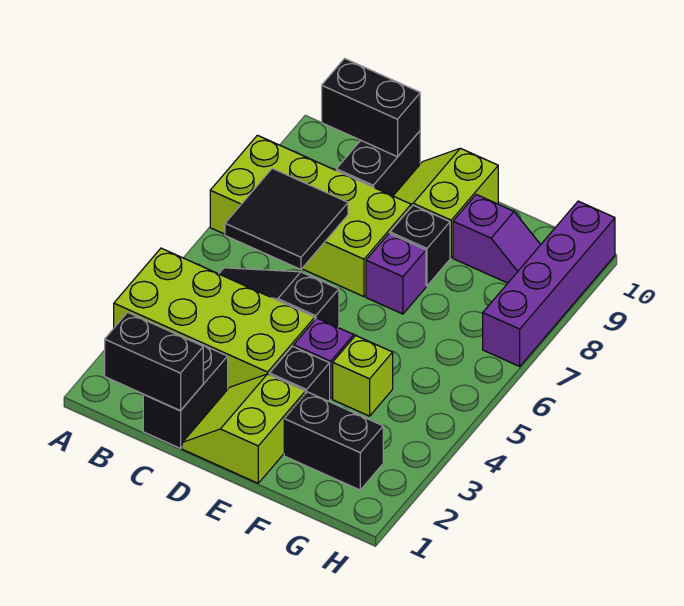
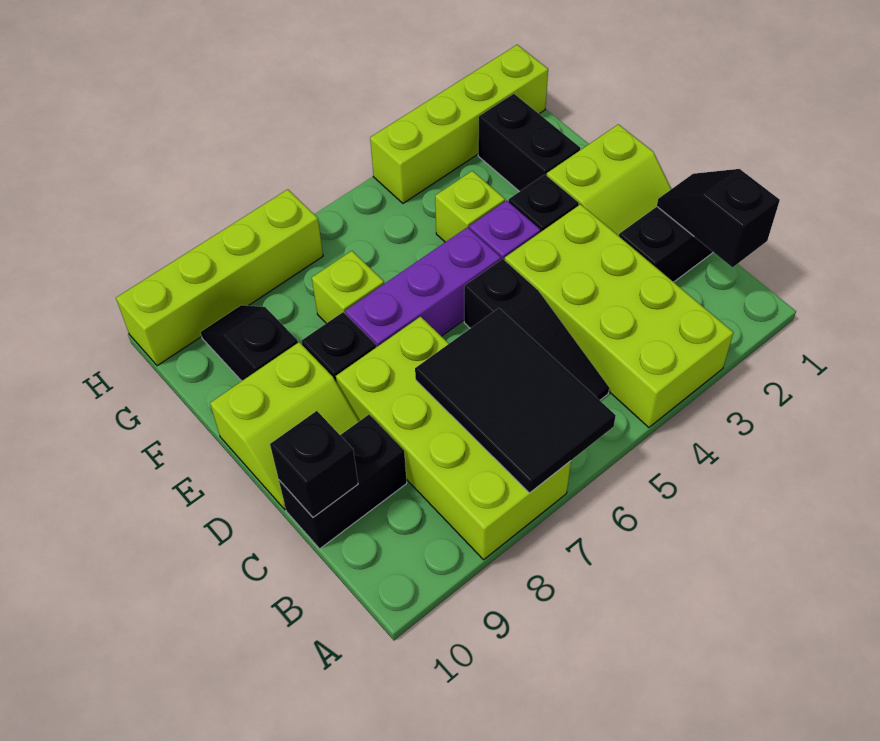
black 1x2 brick [105,312,203,411] -> black 1x2 slope [657,169,780,267]
black 2x2 tile [225,168,348,269] -> black 2x3 tile [415,308,616,493]
black 1x2 brick [322,59,420,157] -> black 1x1 brick [270,411,358,517]
purple 1x1 brick [366,234,426,314] -> purple 1x3 brick [345,227,501,347]
none -> lime 1x1 brick [312,251,384,323]
purple 1x2 slope [453,195,541,283] -> black 1x2 slope [201,305,298,381]
none -> lime 1x4 brick [370,45,548,203]
purple 1x4 brick [483,201,615,366] -> lime 1x4 brick [116,189,323,366]

